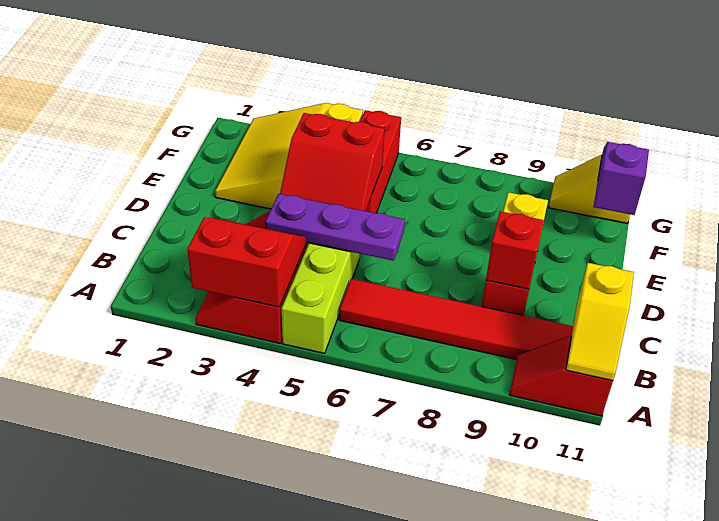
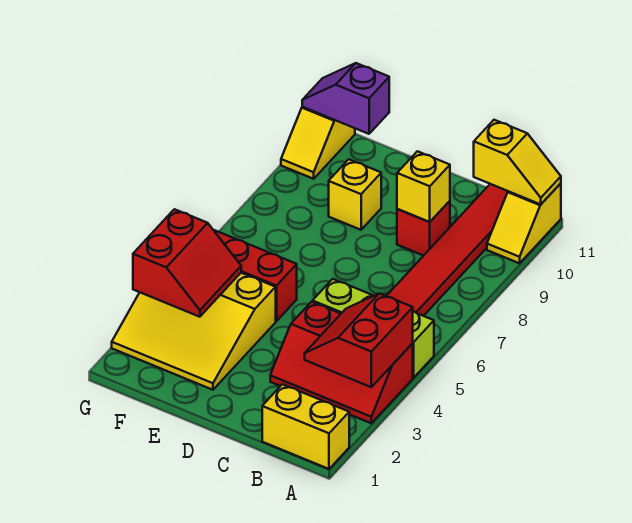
none -> yellow 1x2 brick [262,384,349,469]
red 1x2 slope [509,336,613,416] -> yellow 1x2 slope [487,183,561,263]
purple 1x3 plate [265,194,405,261] -> none
red 1x1 brick [486,211,544,289] -> yellow 1x1 brick [397,151,450,222]
red 2x2 slope [280,113,384,211] -> red 2x2 slope moved to [133,209,241,317]

